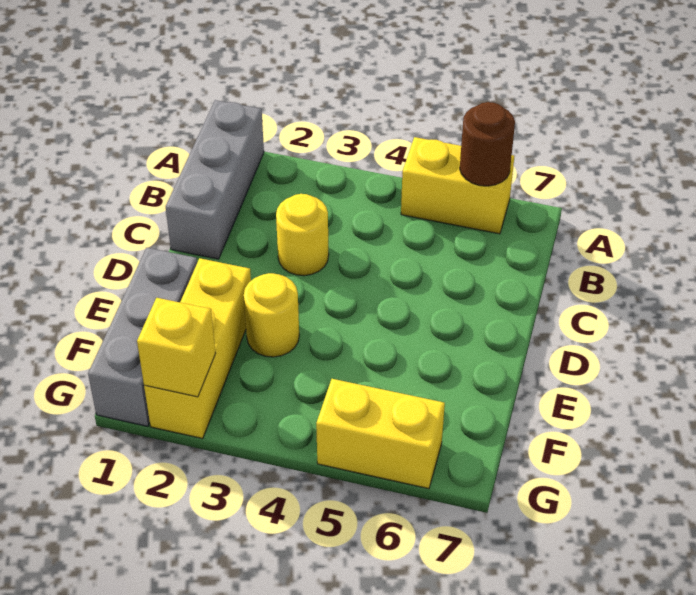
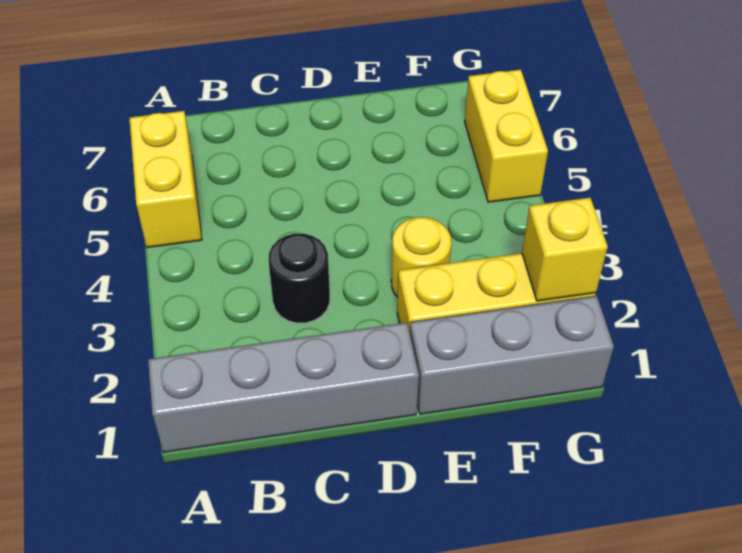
grey 1x3 brick [166,100,264,259] -> grey 1x4 brick [148,323,419,452]
brown 1x1 round brick [460,102,515,186] -> none
yellow 1x1 round brick [276,194,329,276] -> black 1x1 round brick [268,233,330,323]

